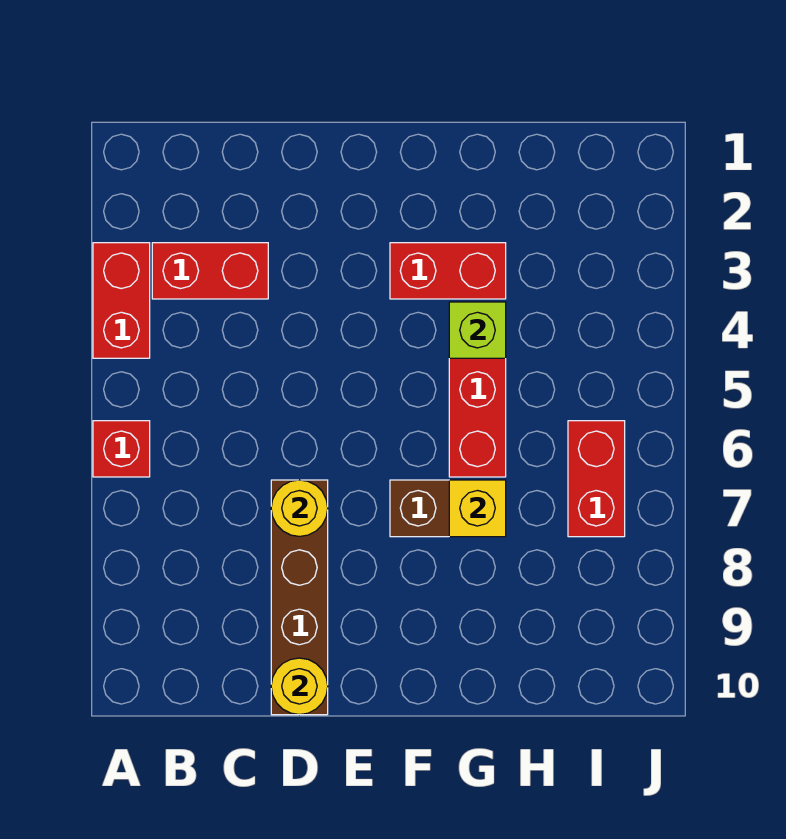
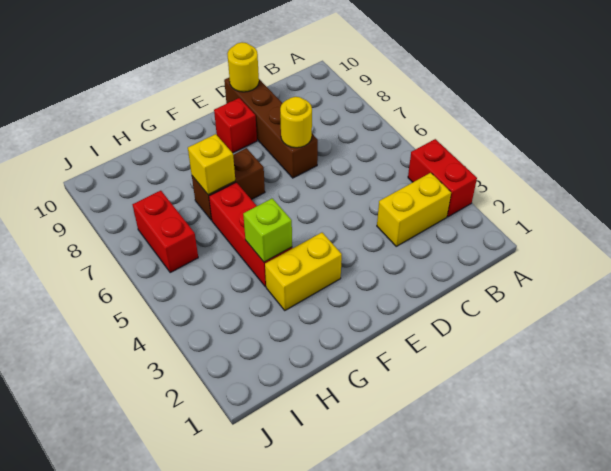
red 1x1 brick [93,421,150,477] -> red 1x1 brick moved to [214,98,257,153]
red 1x2 brick [152,243,268,299] -> yellow 1x2 brick [377,173,451,246]
red 1x2 brick [390,243,506,299] -> yellow 1x2 brick [265,233,342,310]

